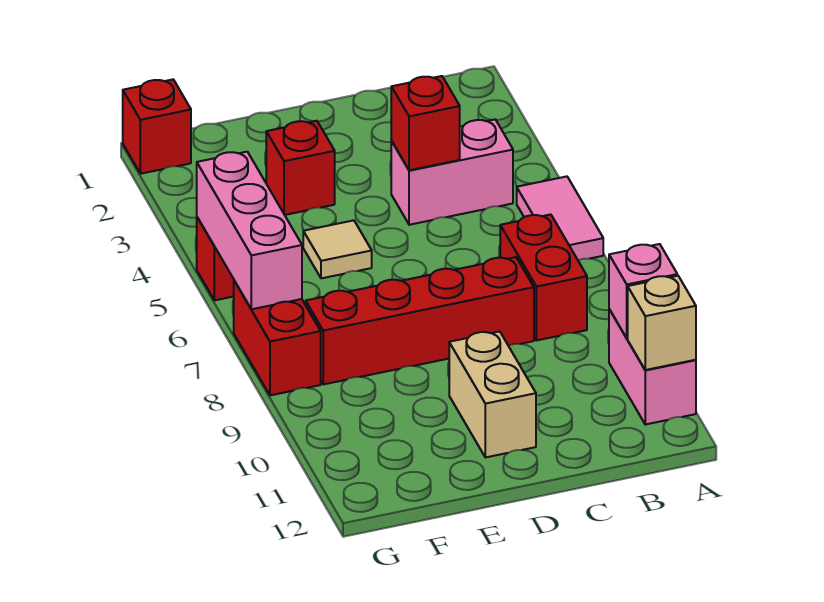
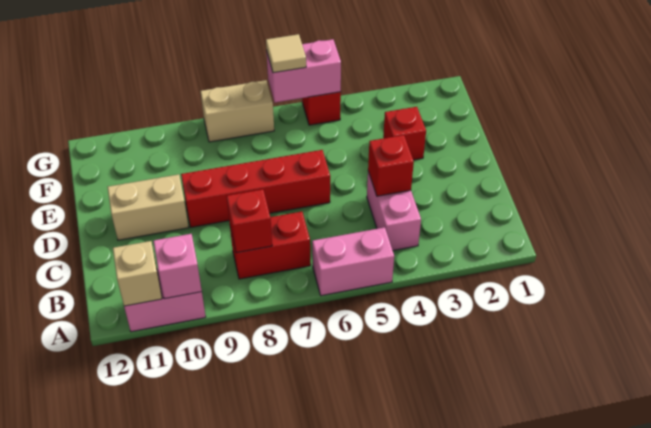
pink 1x2 tile [517,176,603,260] -> pink 1x2 brick [312,227,394,296]
red 1x4 brick [306,257,534,384] -> red 1x4 brick turned to [181,150,330,227]
tan 1x1 tile [303,220,372,278] -> tan 1x1 tile moved to [266,34,306,73]
red 1x1 brick [123,79,191,174] -> red 1x1 brick moved to [227,189,272,253]
pink 1x3 brick [197,152,302,309] -> pink 1x2 brick [266,39,341,102]
red 1x2 brick [234,281,321,395] -> tan 1x2 brick [200,80,274,142]

